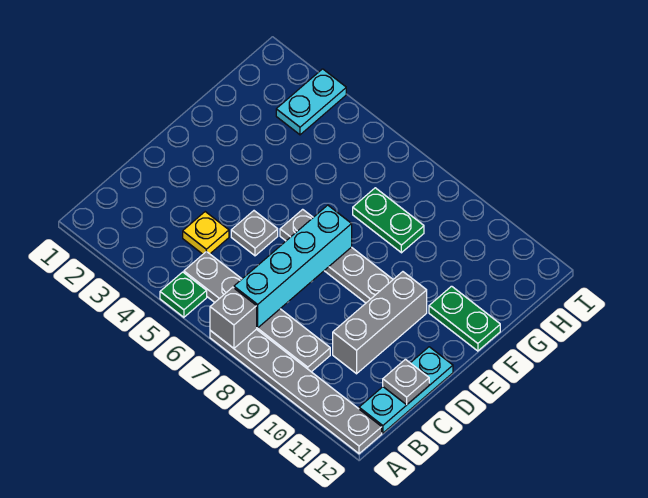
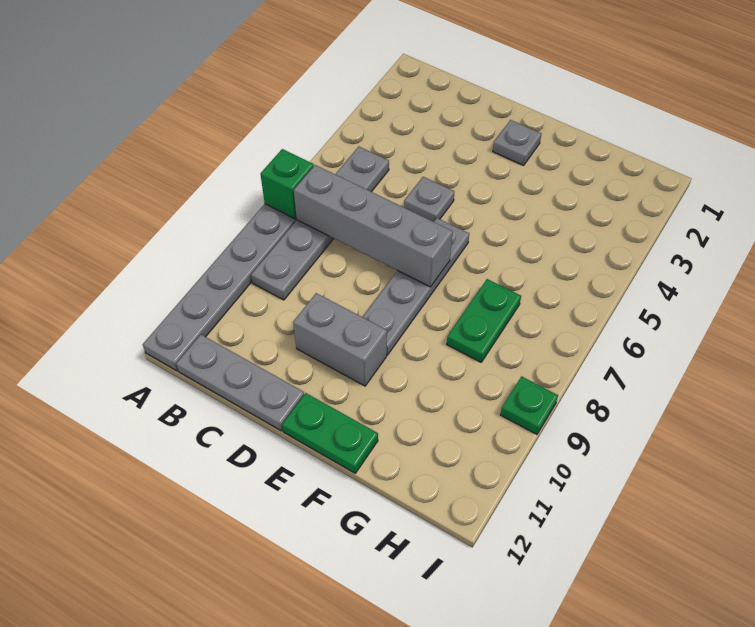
green 1x1 plate [160,272,207,317] -> green 1x1 plate moved to [500,376,558,434]
grey 1x1 brick [210,287,257,348] -> green 1x1 brick [261,149,314,219]
cyan 1x4 brick [234,205,352,328] -> grey 1x4 brick [294,165,453,287]
cyan 1x3 plate [359,347,453,433] -> grey 1x3 plate [176,335,304,431]
yellow 1x1 plate [183,212,229,254] -> none
grey 1x3 brick [333,272,427,374] -> grey 1x2 brick [293,293,387,386]
grey 1x1 plate [383,359,429,405] -> grey 1x1 plate moved to [493,120,541,166]
green 1x2 plate [429,286,500,351] -> green 1x2 plate turned to [282,393,378,473]
cyan 1x2 plate [276,69,346,135] -> none

